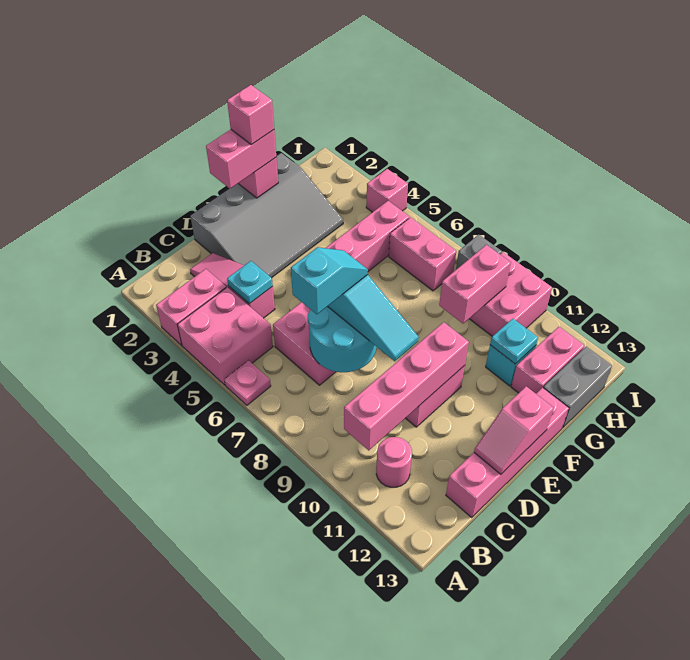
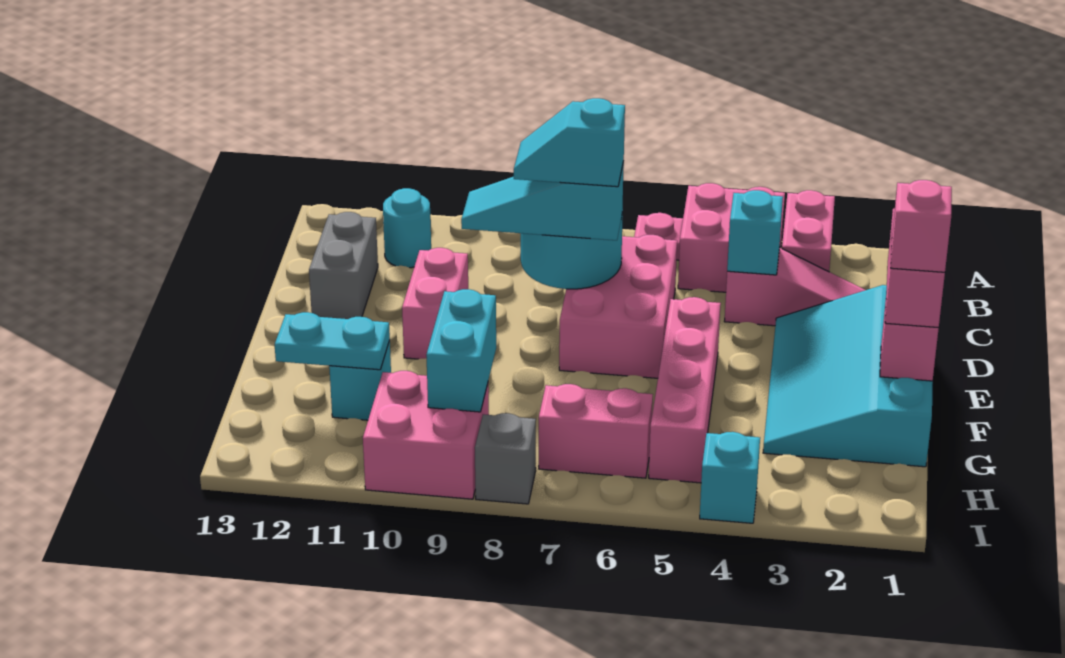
pink 1x4 brick [344,322,469,450] -> none
pink 1x1 round brick [376,437,412,487] -> cyan 1x1 round brick [383,188,431,268]
cyan 1x1 plate [227,261,273,304] -> cyan 1x1 brick [727,190,783,275]
cyan 1x2 slope [291,247,368,314] -> cyan 1x2 slope turned to [514,98,625,187]
pink 1x4 brick [446,388,569,517] -> none
grey 3x4 slope [190,153,343,278] -> cyan 3x4 slope [763,285,933,467]
pink 1x2 slope [474,386,554,474] -> none
pink 1x2 brick [439,245,511,324] -> cyan 1x2 brick [426,289,496,412]
cyan 1x1 plate [490,319,538,364] -> cyan 1x2 plate [275,312,390,370]
pink 1x2 brick [511,327,585,393] -> none
grey 1x2 brick [543,347,612,428] -> grey 1x2 brick moved to [309,212,378,319]
pink 1x1 brick [366,169,408,212] -> cyan 1x1 brick [700,432,760,523]

